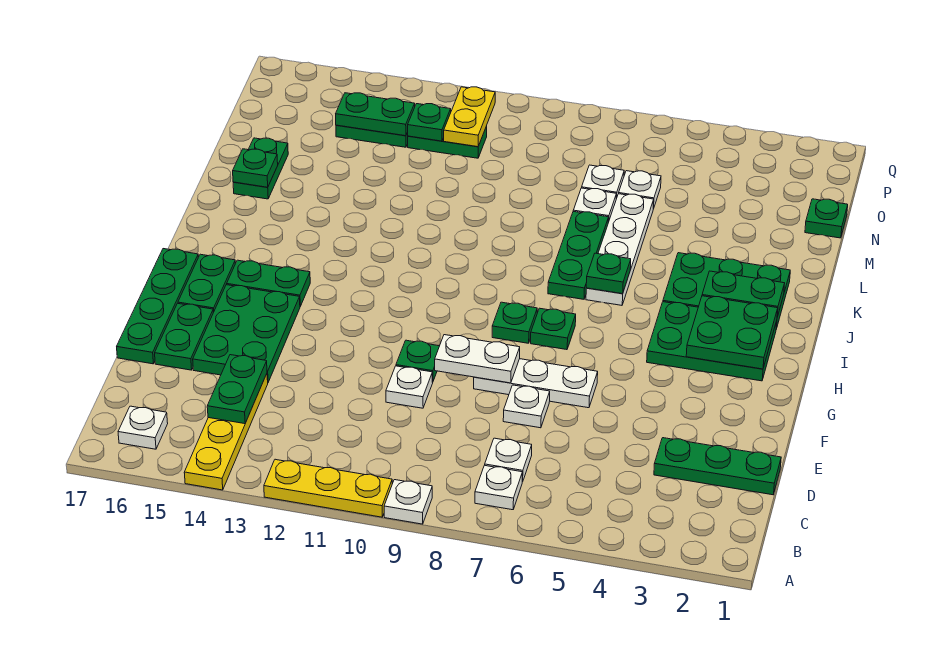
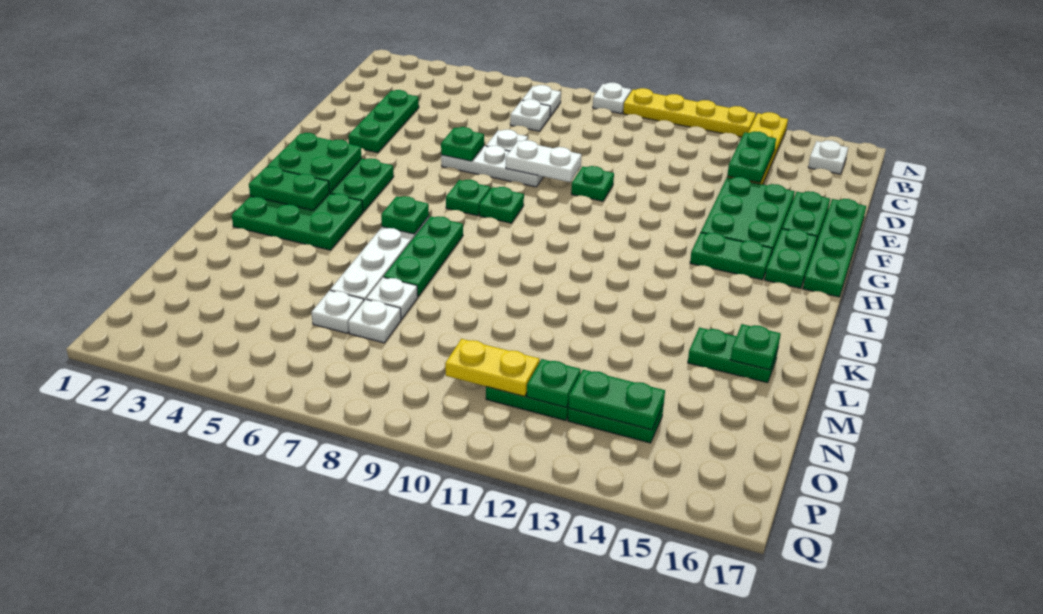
yellow 1x3 plate [264,459,392,517] -> yellow 1x4 plate [623,88,756,137]
green 1x3 plate [654,438,781,495] -> green 1x3 plate turned to [348,90,419,153]
white 1x1 plate [386,366,433,408] -> none
green 1x2 plate [233,138,288,199] -> green 1x2 plate turned to [688,327,778,383]
green 1x1 plate [805,199,848,238] -> green 1x1 plate moved to [441,127,484,161]
yellow 1x2 plate [444,87,495,147] -> yellow 1x2 plate turned to [445,339,540,396]

